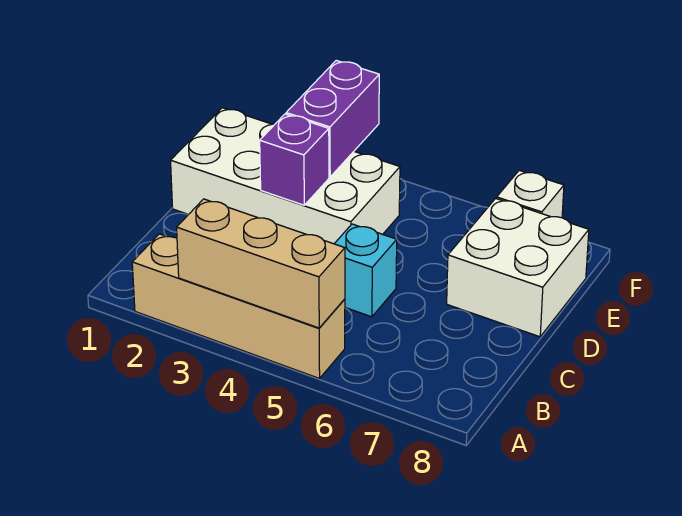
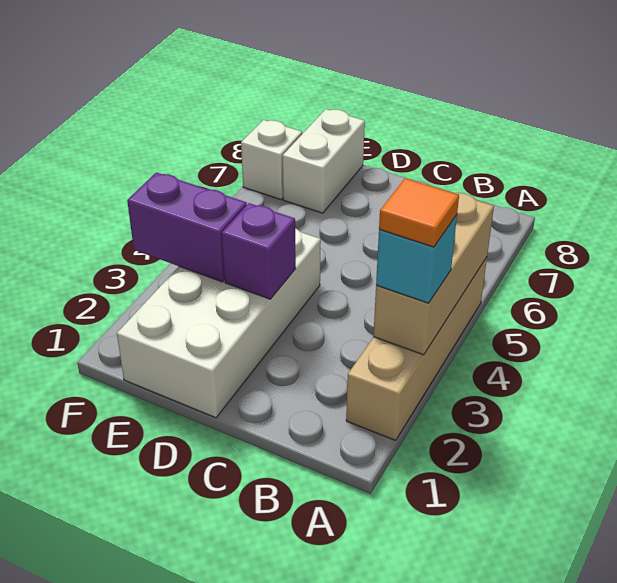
none -> orange 1x1 tile [379,178,459,247]
cyan 1x1 brick [335,224,397,317] -> cyan 1x1 brick moved to [376,215,457,303]
white 2x2 brick [447,198,589,337] -> white 1x2 brick [283,109,365,213]

